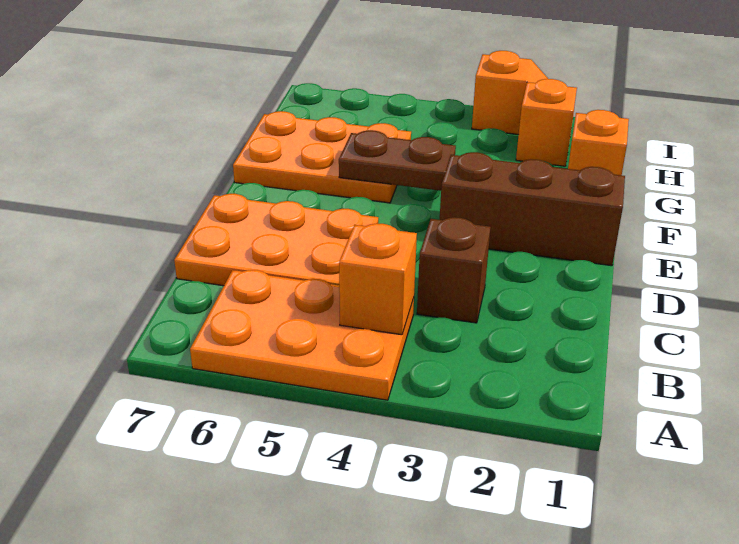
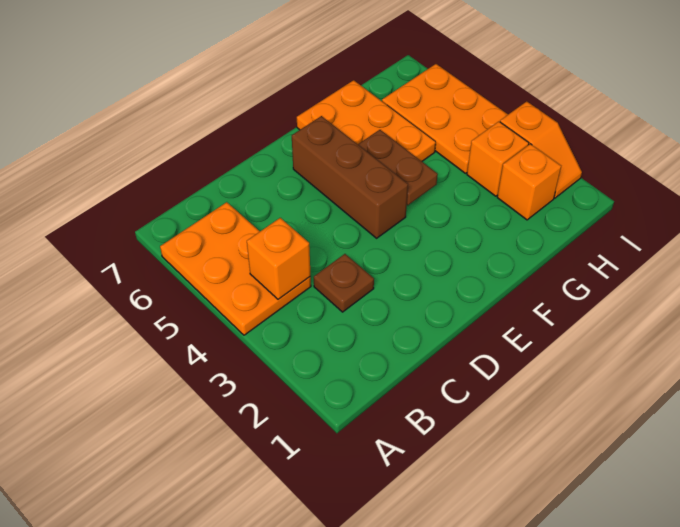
brown 1x1 brick [417,217,491,323] -> brown 1x1 plate [314,254,374,312]
orange 2x3 plate [174,194,378,286] -> orange 2x3 plate moved to [382,64,508,173]
brown 1x3 brick [440,152,625,266] -> brown 1x3 brick moved to [292,116,408,238]
orange 1x1 brick [568,110,629,175] -> orange 1x1 brick moved to [467,122,529,196]

